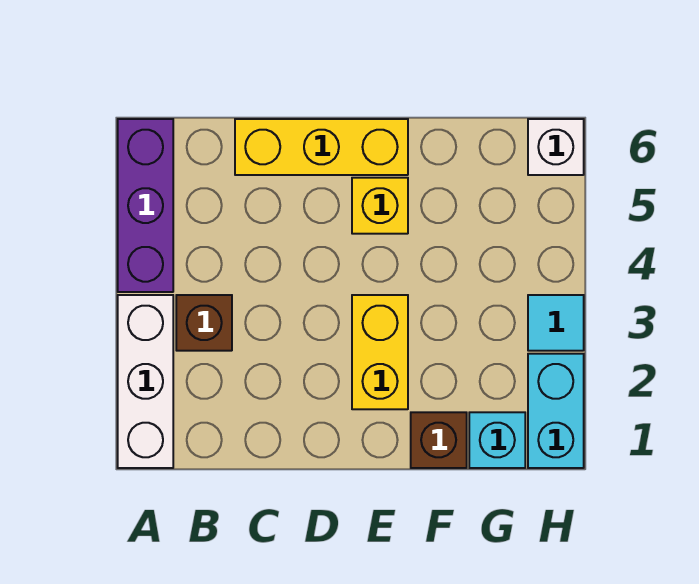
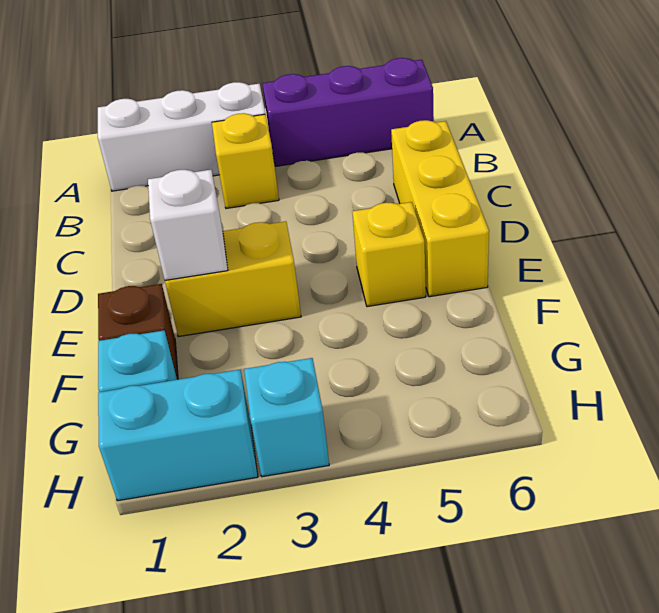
brown 1x1 brick [176,295,232,351] -> yellow 1x1 brick [212,113,279,208]
cyan 1x1 tile [528,295,584,351] -> cyan 1x1 brick [244,358,329,477]
white 1x1 brick [528,119,584,175] -> white 1x1 brick moved to [148,170,228,280]

